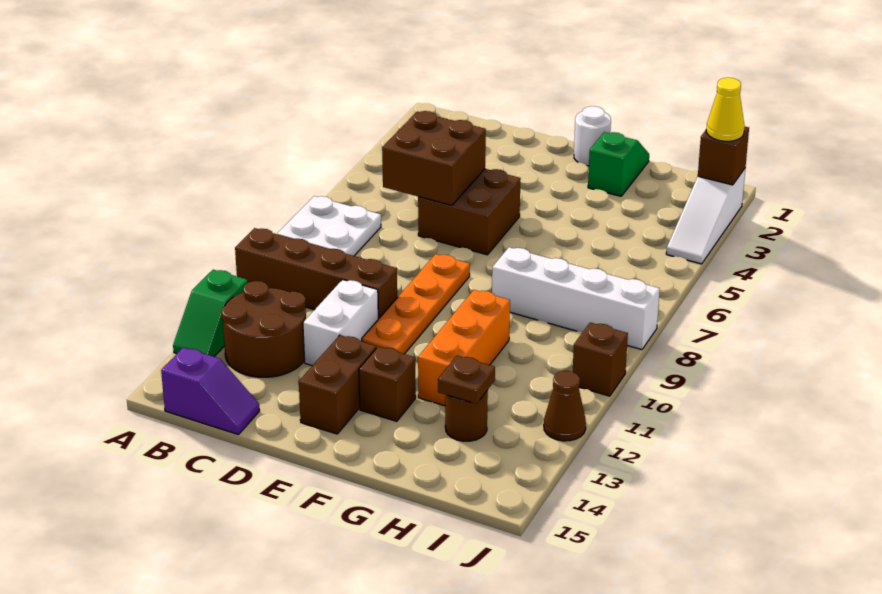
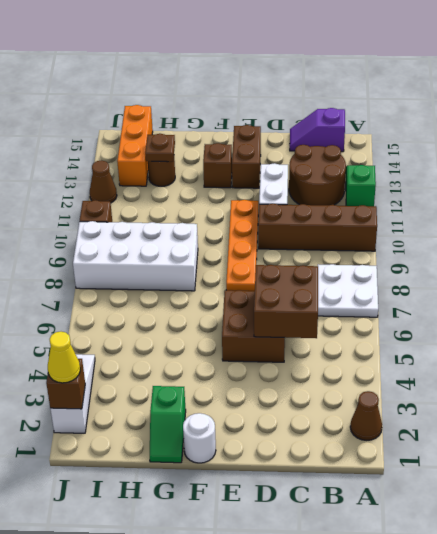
none -> brown 1x1 cone [350,391,382,440]
white 1x4 brick [492,247,660,350] -> white 2x4 brick [73,221,198,291]
orange 1x3 brick [418,290,510,406] -> orange 1x3 brick moved to [117,105,153,186]

